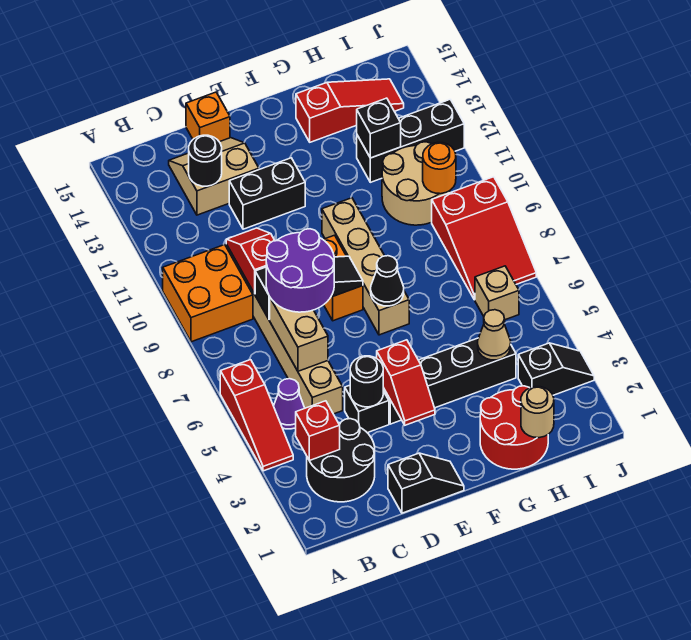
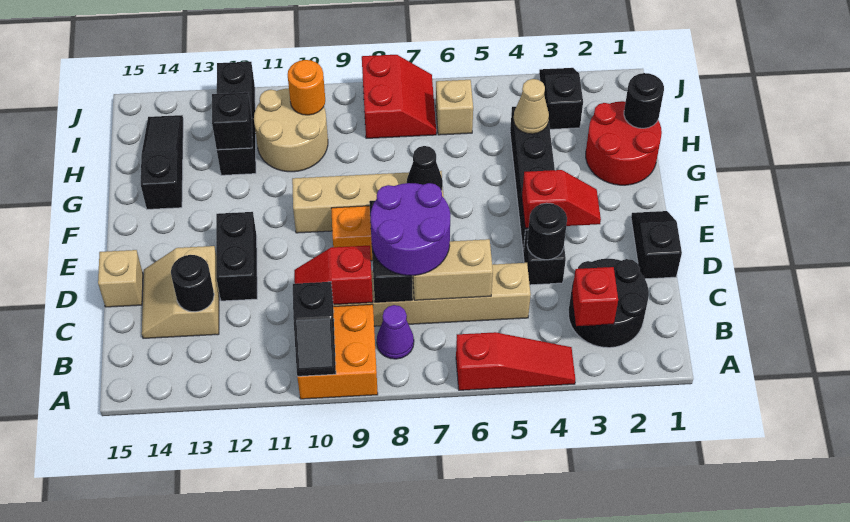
none -> black 1x2 slope [293,282,336,376]
purple 1x1 cone [274,379,305,429] -> purple 1x1 cone moved to [377,305,414,359]
orange 1x1 brick [186,92,230,142] -> tan 1x1 brick [98,250,143,307]
red 1x3 slope [296,79,404,142] -> black 1x3 slope [141,115,183,209]
tan 1x1 round brick [521,387,554,438] -> black 1x1 round brick [624,73,664,128]
red 2x3 slope [432,177,536,300] -> red 2x2 slope [362,55,436,138]

